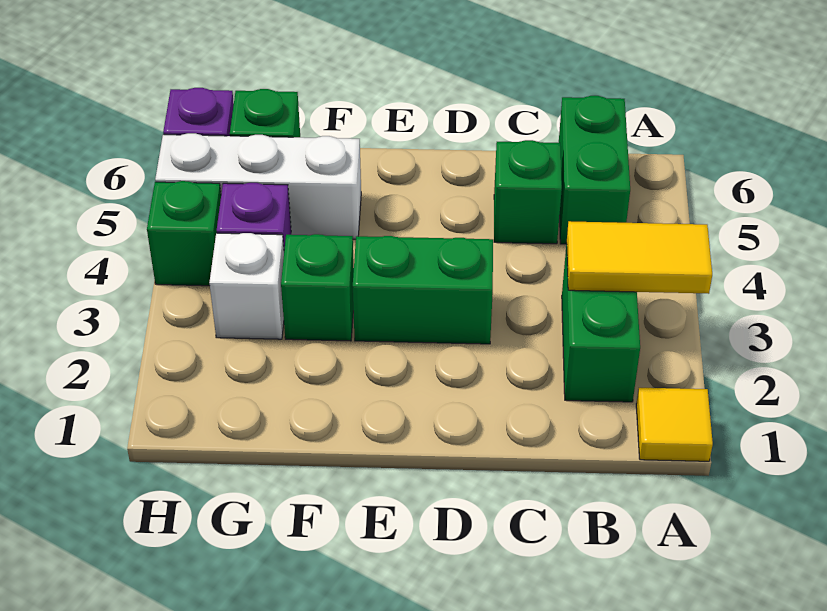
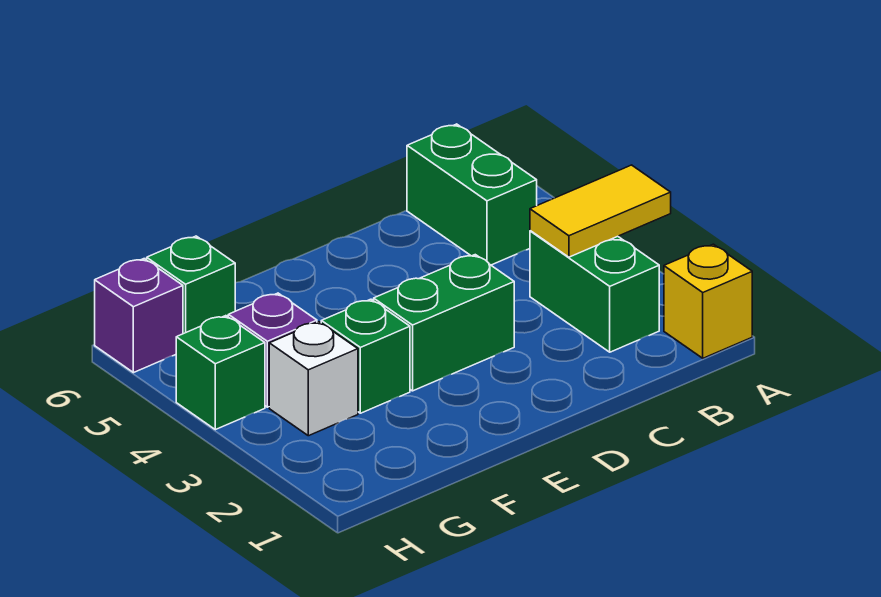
yellow 1x1 tile [636,388,713,461] -> yellow 1x1 brick [664,244,752,358]
green 1x1 brick [494,140,562,244] -> none
white 1x3 brick [155,133,361,239] -> none

